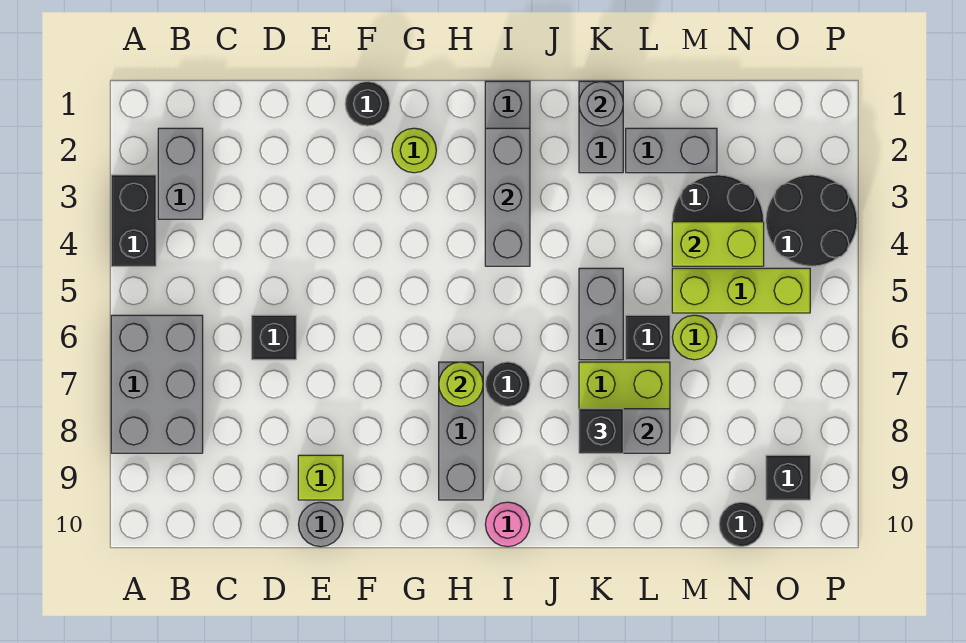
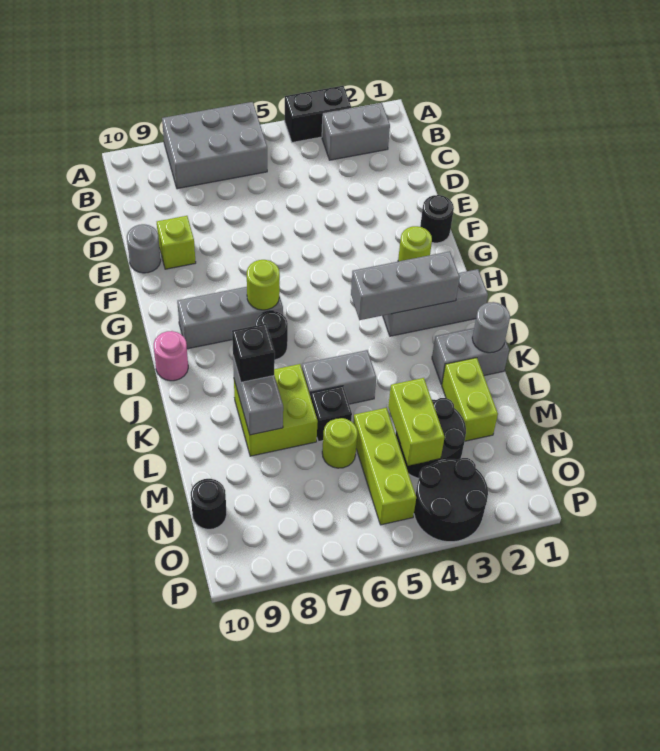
black 1x1 brick [252,315,296,360] -> none
grey 1x2 brick [626,128,717,173] -> lime 1x2 brick [442,358,498,441]
black 1x1 brick [766,455,810,500] -> none

